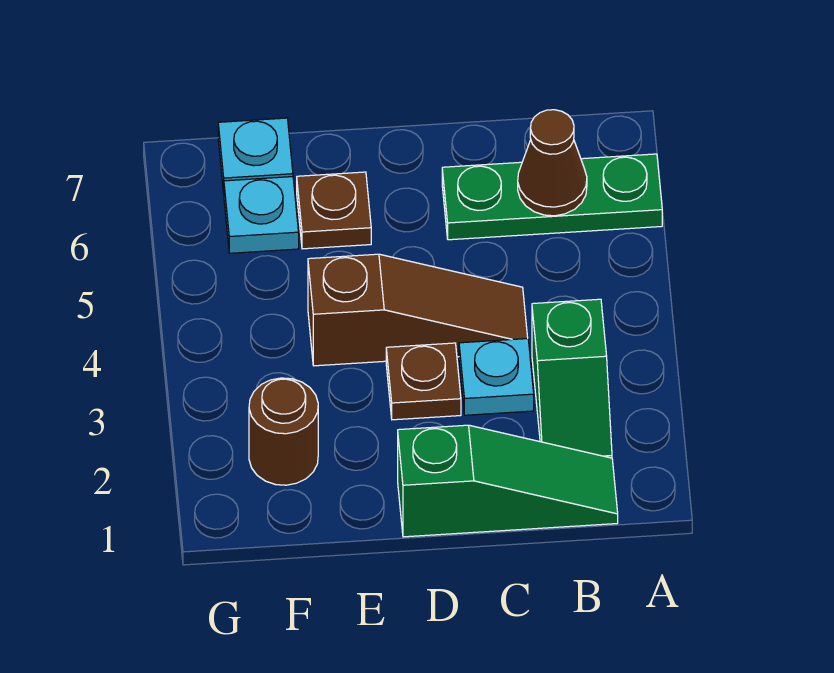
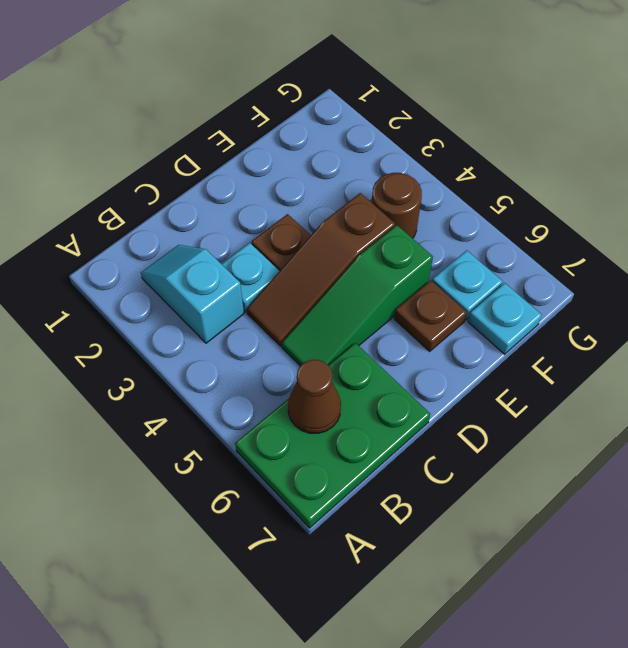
green 1x3 plate [442,154,662,240] -> green 2x3 plate [235,343,430,528]
green 1x3 slope [398,425,618,537] -> green 1x3 slope moved to [282,225,433,366]
green 1x2 slope [532,299,612,458] -> cyan 1x2 slope [141,245,244,343]
brown 1x1 round brick [249,378,318,485] -> brown 1x1 round brick moved to [372,173,422,238]

